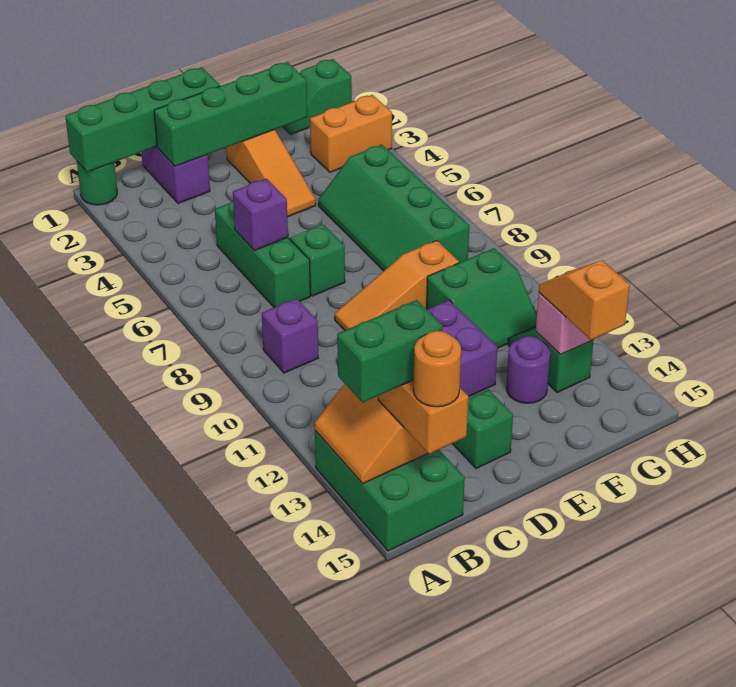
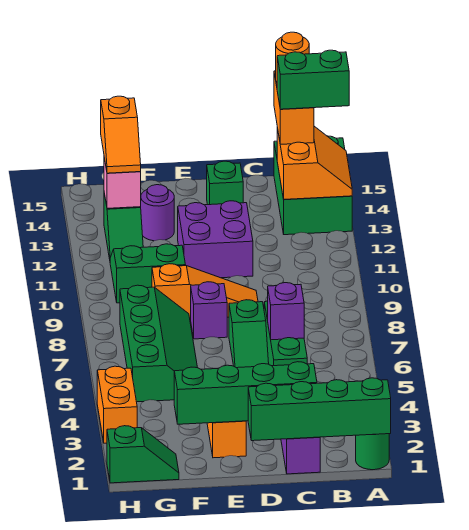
purple 1x1 brick [262,298,319,373] -> purple 1x1 brick moved to [191,282,227,339]
orange 1x2 brick [310,95,392,172] -> orange 1x2 brick turned to [97,366,137,443]

